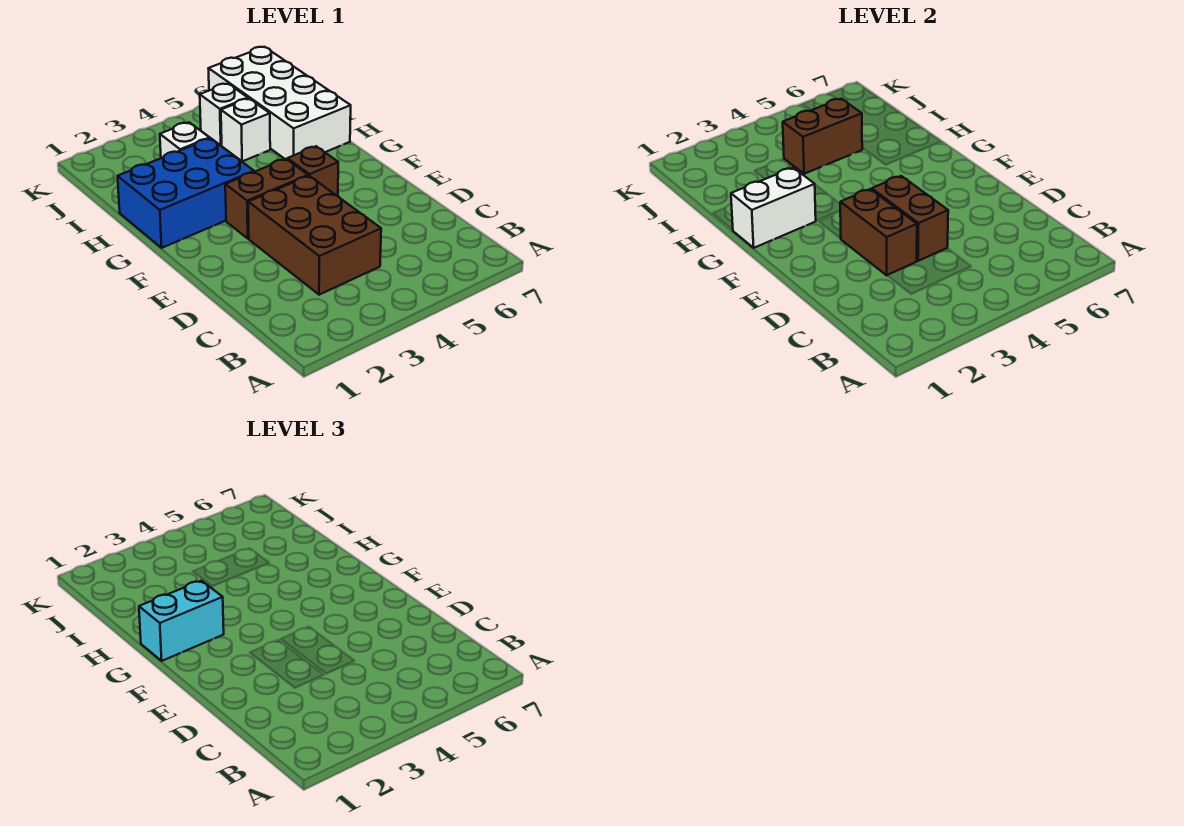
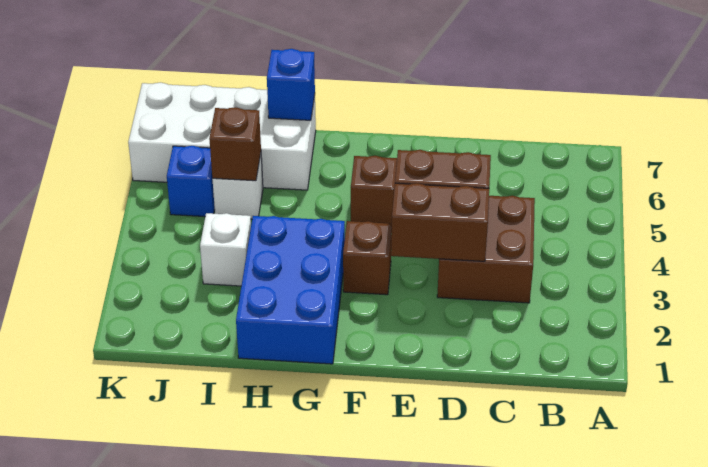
brown 2x3 brick [248,176,381,295] -> brown 2x2 brick [437,196,535,303]
brown 1x2 brick [225,159,308,238] -> brown 1x1 brick [343,221,392,295]
white 1x2 brick [731,168,816,248] -> none
cyan 1x2 brick [139,581,224,661] -> none
none -> blue 1x1 brick [267,49,315,120]
brown 1x2 brick [783,99,862,174] -> brown 1x1 brick [209,107,261,181]
white 1x1 brick [200,84,248,145] -> blue 1x1 brick [167,146,215,217]

